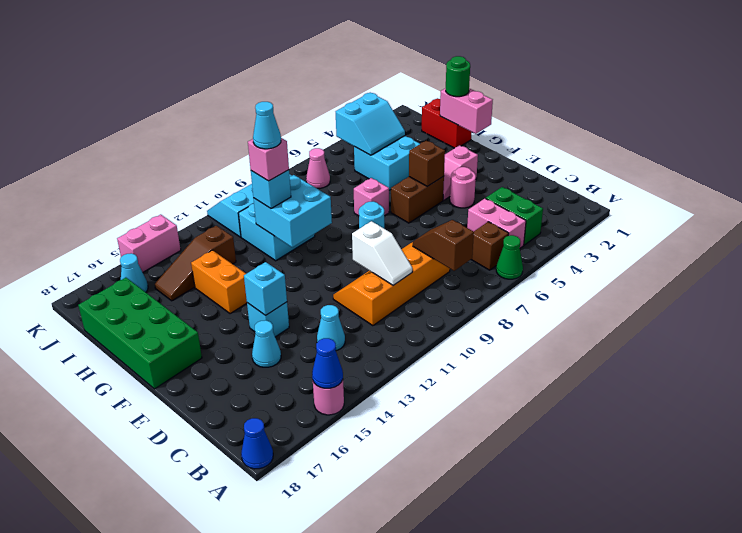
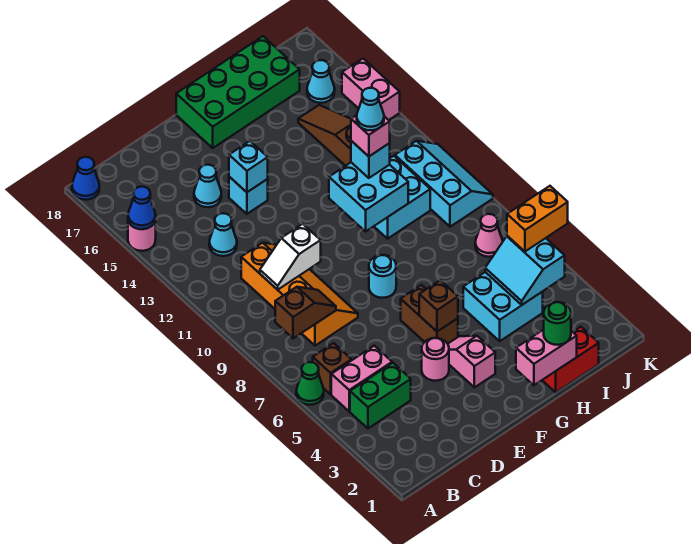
pink 1x1 brick [354,178,389,216] -> none
orange 1x2 brick [191,250,247,314] -> orange 1x2 brick moved to [507,186,568,251]

